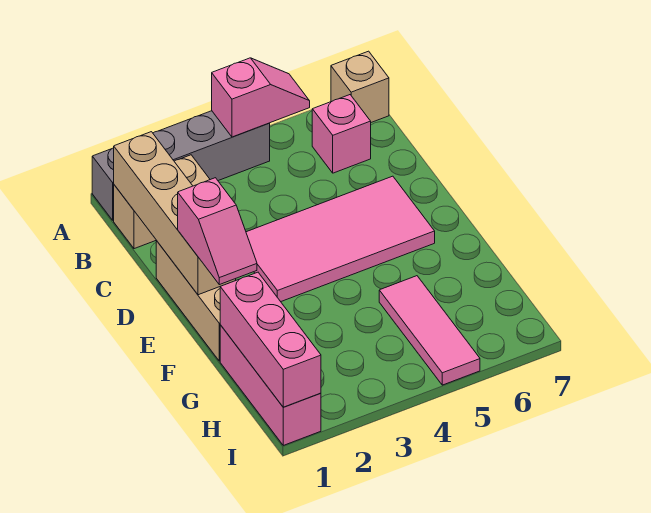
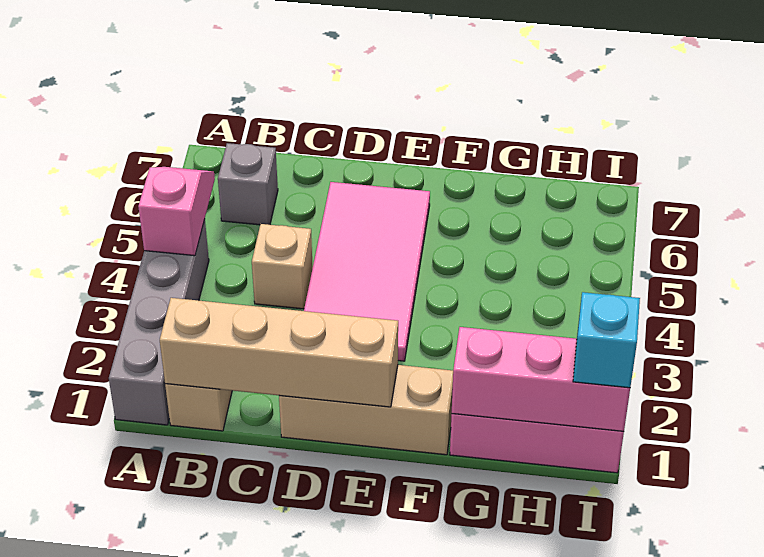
tan 1x1 brick [331,51,389,122] -> tan 1x1 brick moved to [252,224,313,309]
pink 1x1 brick [312,95,371,173] -> grey 1x1 brick [218,143,278,225]
pink 1x2 slope [178,178,257,285] -> none
pink 1x3 tile [379,276,480,385] -> none
none -> cyan 1x1 brick [573,292,640,388]

